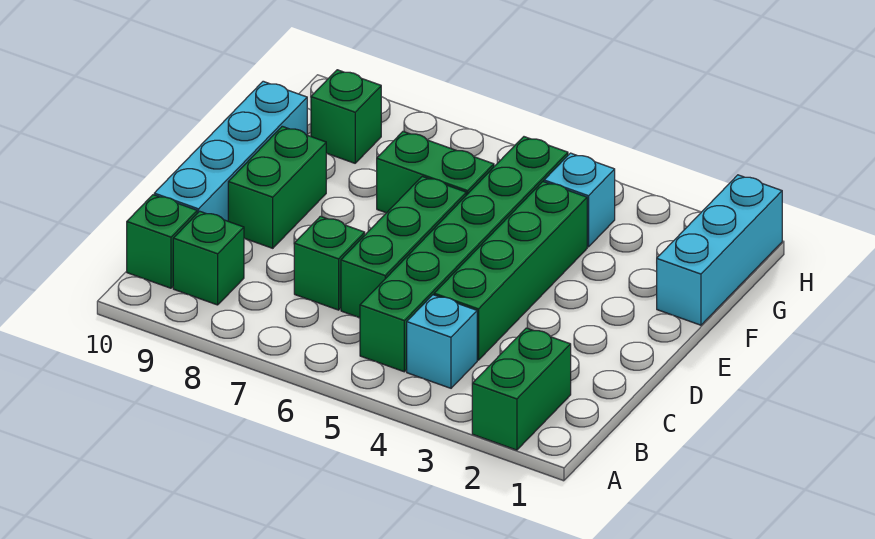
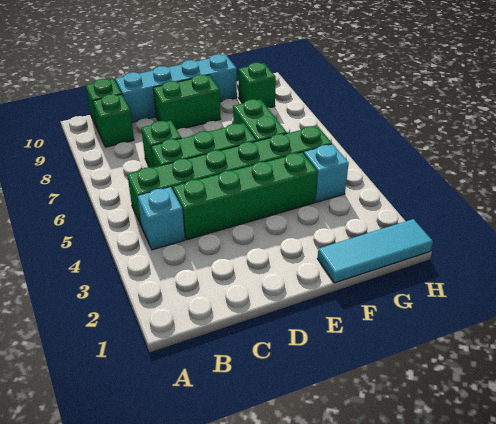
green 1x2 brick [472,328,571,450] -> none
cyan 1x3 brick [657,175,782,325] -> cyan 1x3 tile [318,219,433,283]

